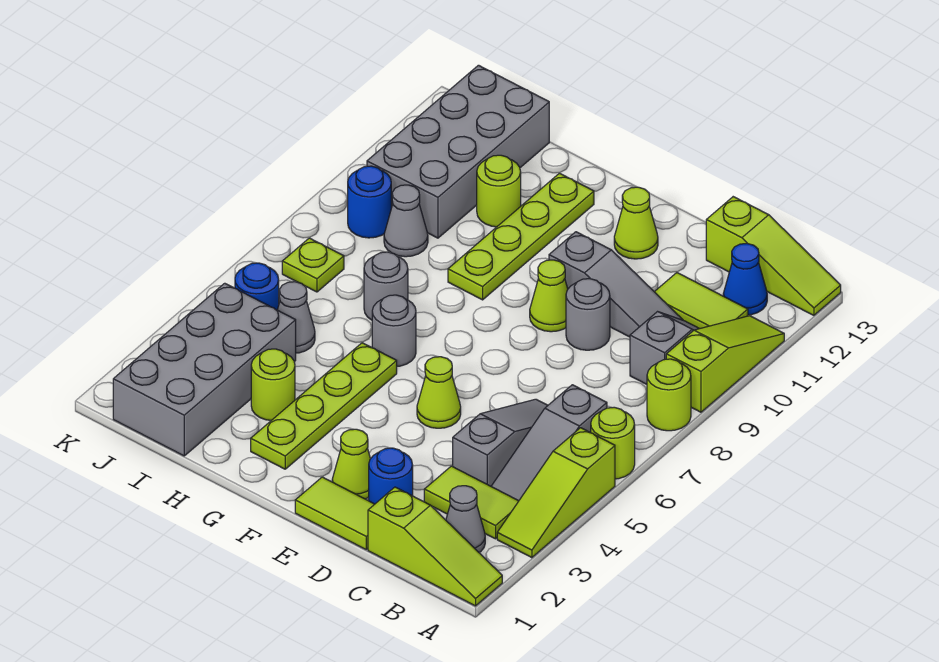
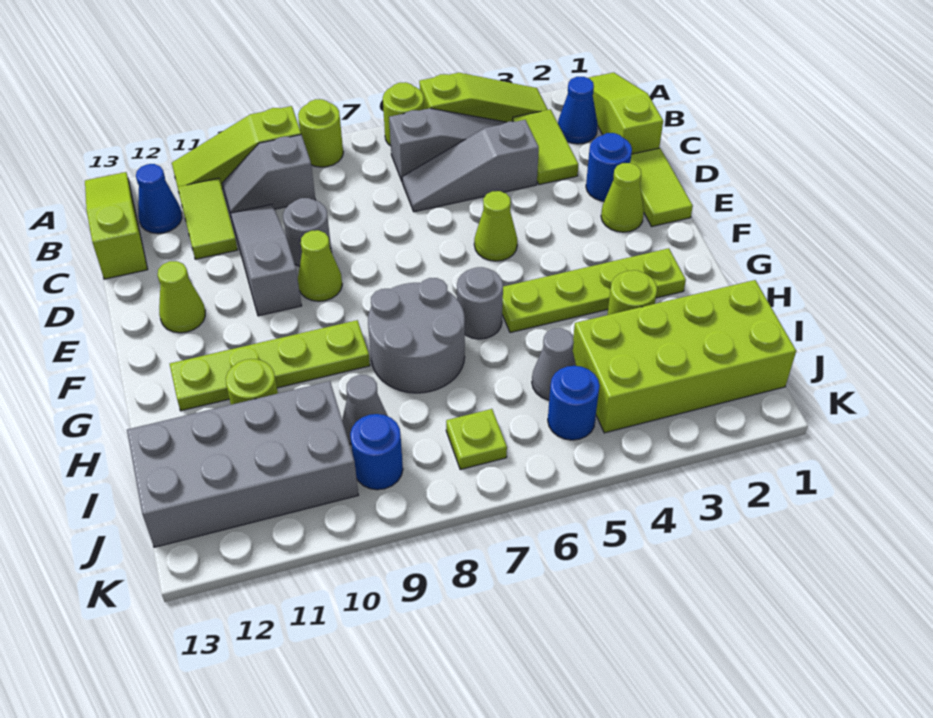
grey 1x1 cone [446,486,485,552] -> blue 1x1 cone [558,77,598,144]
grey 1x1 round brick [364,252,408,320] -> grey 2x2 round brick [368,278,465,393]
grey 2x4 brick [113,283,296,456] -> lime 2x4 brick [572,280,796,433]

